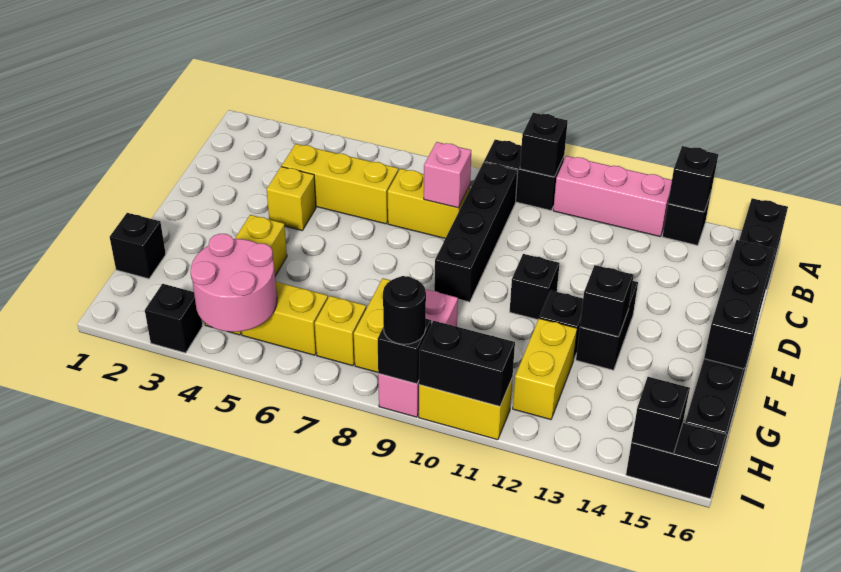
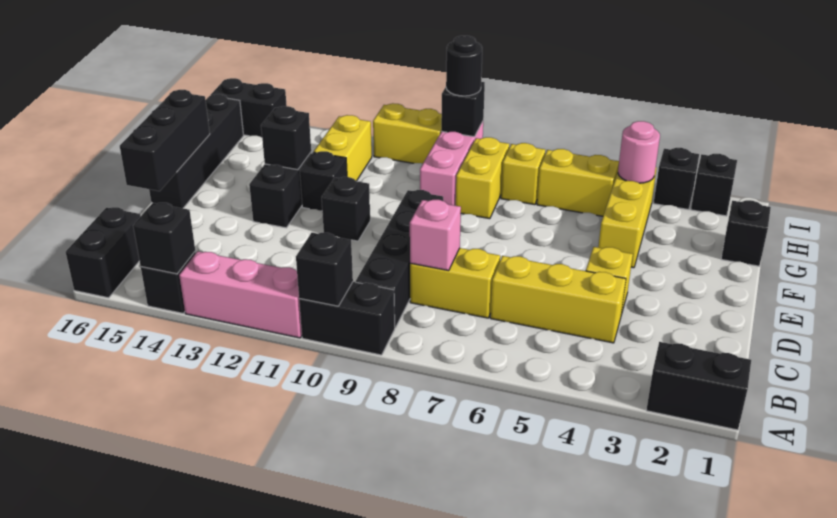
pink 2x2 round brick [190,234,277,332] -> pink 1x1 round brick [618,121,660,183]
black 1x2 brick [419,321,515,406] -> black 1x2 brick moved to [646,342,751,430]
black 1x1 brick [632,377,690,454] -> black 1x1 brick moved to [691,154,737,216]

